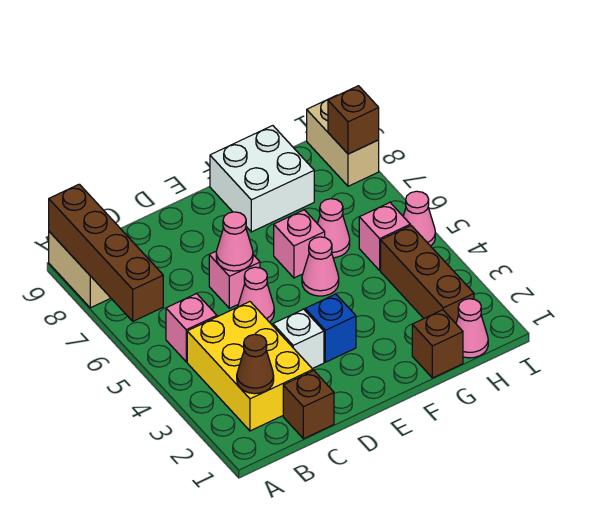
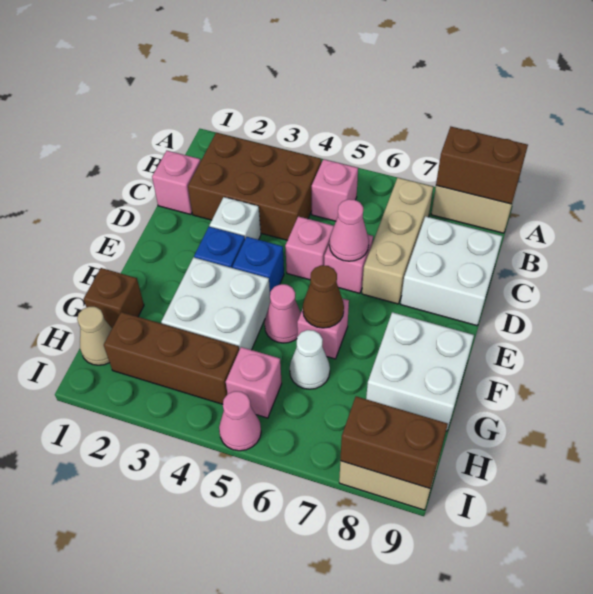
brown 1x4 brick [49,184,163,321] -> brown 1x2 brick [436,127,528,204]
yellow 2x3 brick [187,302,313,431] -> brown 2x3 brick [188,133,321,240]
brown 1x1 cone [237,334,274,394] -> brown 1x1 cone moved to [303,265,344,328]
none -> tan 1x3 brick [362,178,433,304]
brown 1x1 brick [283,371,334,439] -> pink 1x1 brick [152,151,201,215]
none -> white 2x2 brick [401,216,502,326]
pink 1x1 cone [238,267,274,322] -> pink 1x1 brick [285,216,334,280]
none -> blue 1x1 brick [232,237,284,292]
none -> white 2x2 brick [161,257,270,350]
pink 1x1 cone [318,199,350,258] -> white 1x1 cone [290,330,330,389]
pink 1x1 cone [456,299,488,358] -> tan 1x1 cone [77,307,112,365]
brown 1x1 brick [328,86,379,154] -> brown 1x2 brick [340,396,448,488]

